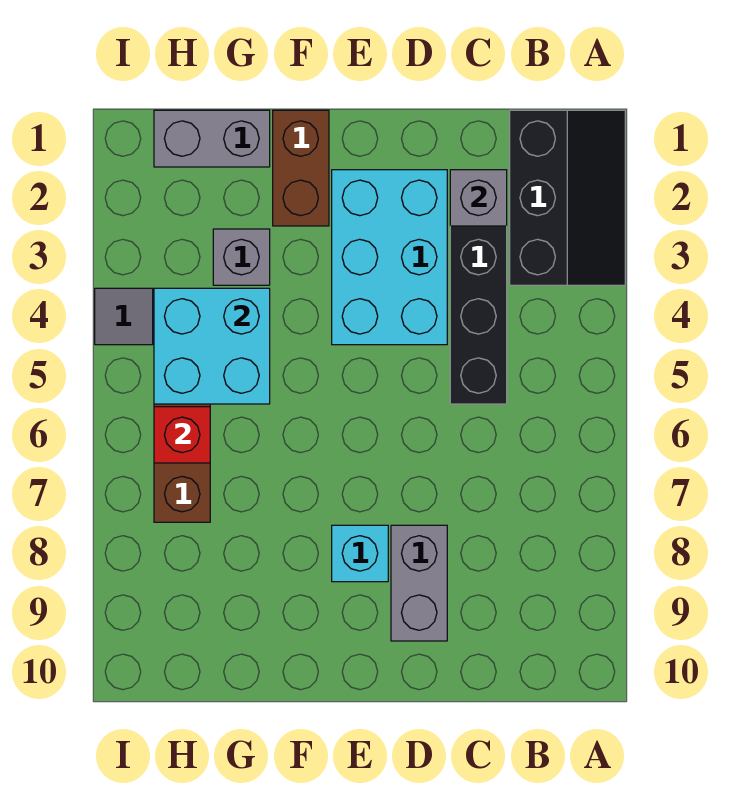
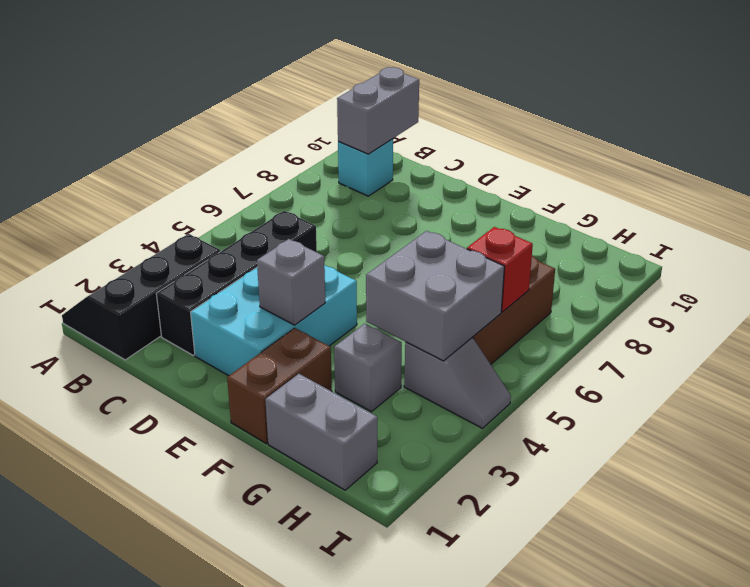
grey 1x1 brick [450,170,507,226] -> grey 1x1 brick moved to [257,239,325,325]
grey 1x2 brick [391,525,447,641] -> grey 1x2 brick moved to [337,67,419,154]
cyan 1x1 brick [332,525,388,582] -> cyan 1x1 brick moved to [338,139,393,196]
cyan 2x2 brick [154,288,270,404] -> grey 2x2 brick [366,231,504,361]

